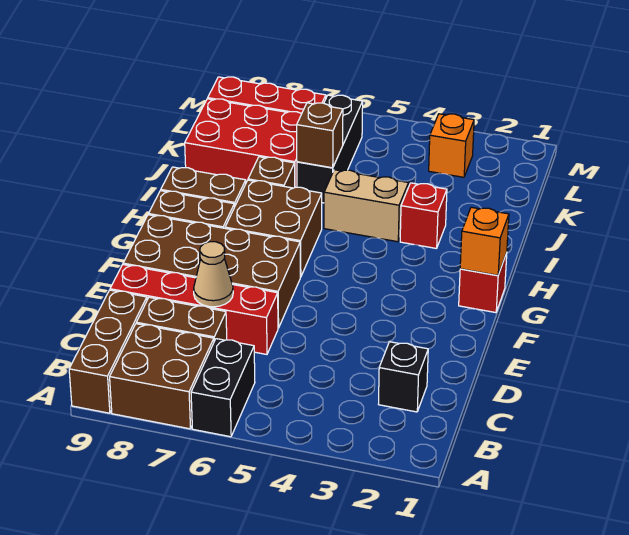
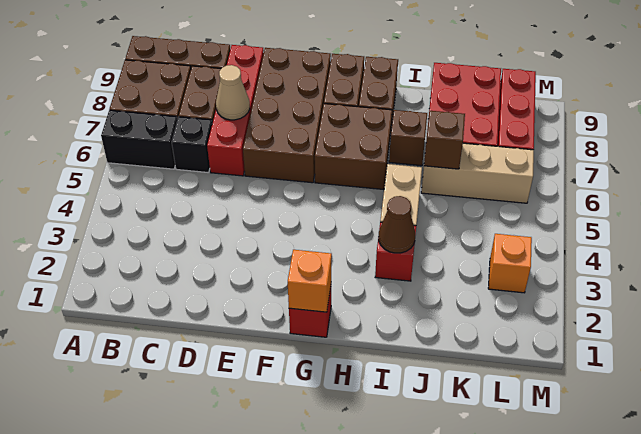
black 1x1 brick [379,342,428,412] -> black 1x1 brick moved to [172,117,212,173]
none -> brown 1x1 cone [378,196,415,253]
black 1x3 brick [297,95,363,203] -> tan 1x3 brick [421,143,534,203]

